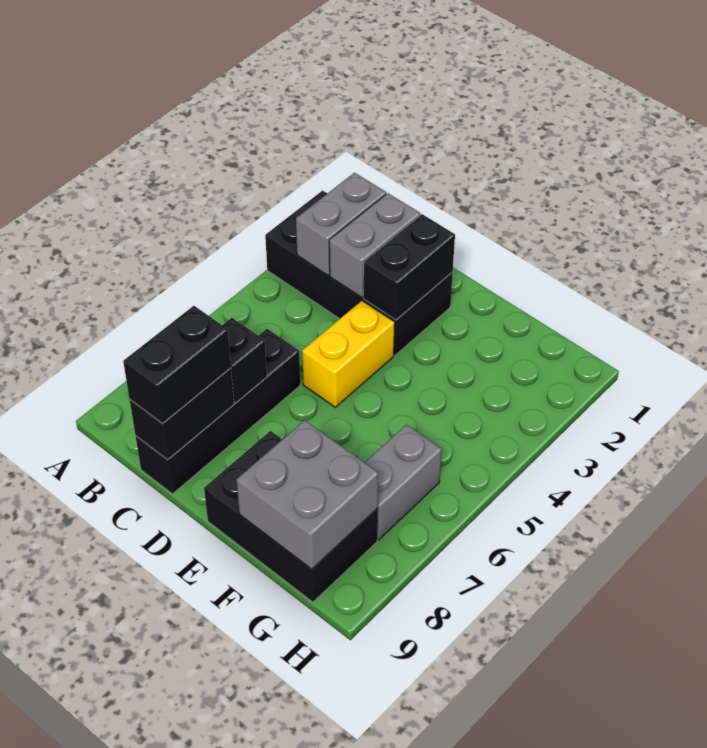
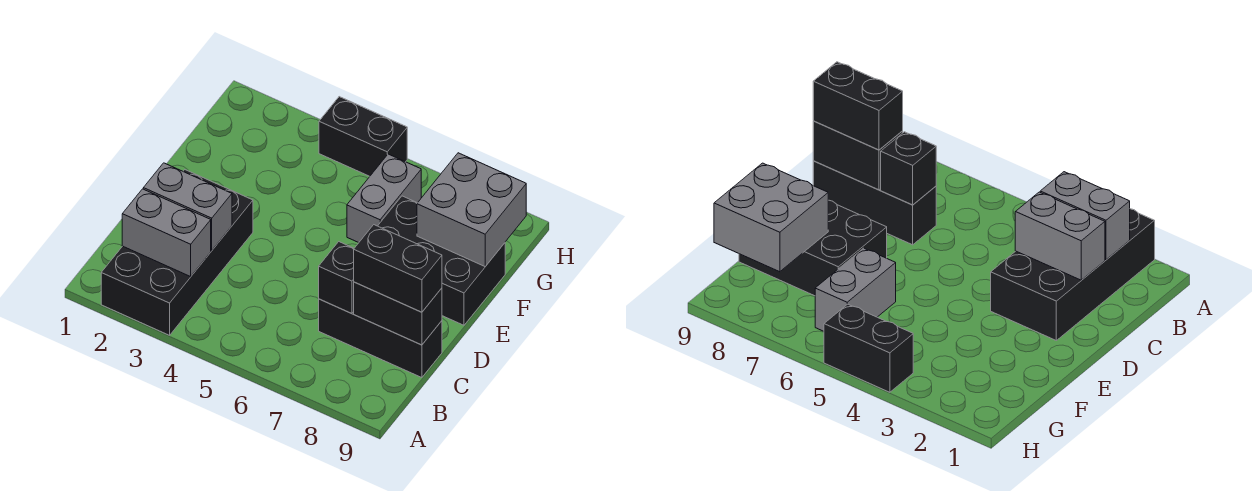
black 1x4 brick [136,329,300,494] -> black 1x3 brick [319,299,442,378]
black 1x2 brick [363,214,455,320] -> black 1x2 brick moved to [319,97,407,176]
yellow 1x2 brick [302,301,395,407] -> none
black 2x3 brick [204,431,378,602] -> black 2x3 brick turned to [378,196,505,325]
grey 1x2 brick [365,425,442,540] -> grey 1x2 brick turned to [347,154,421,243]

